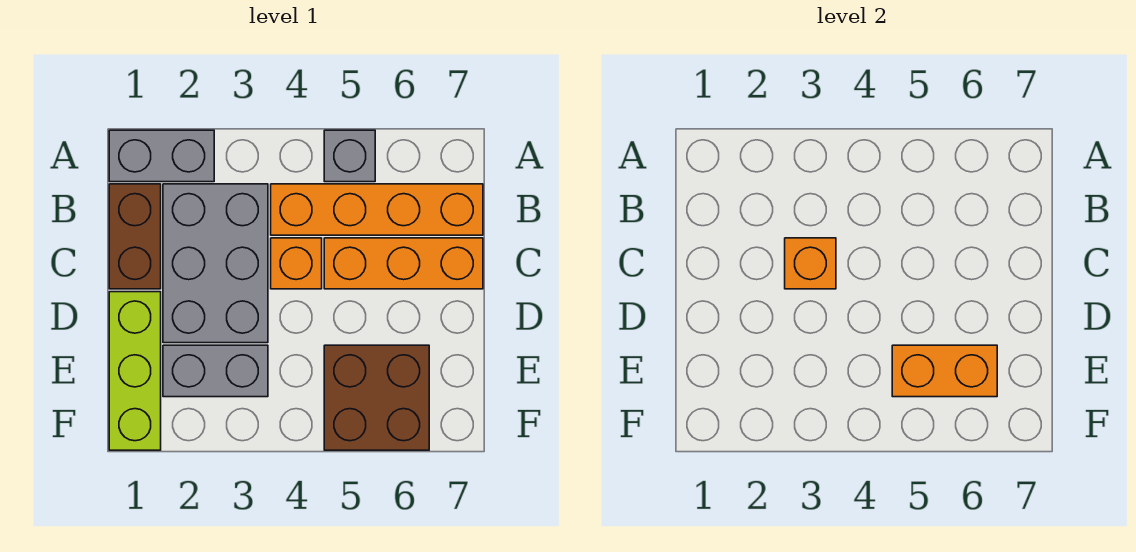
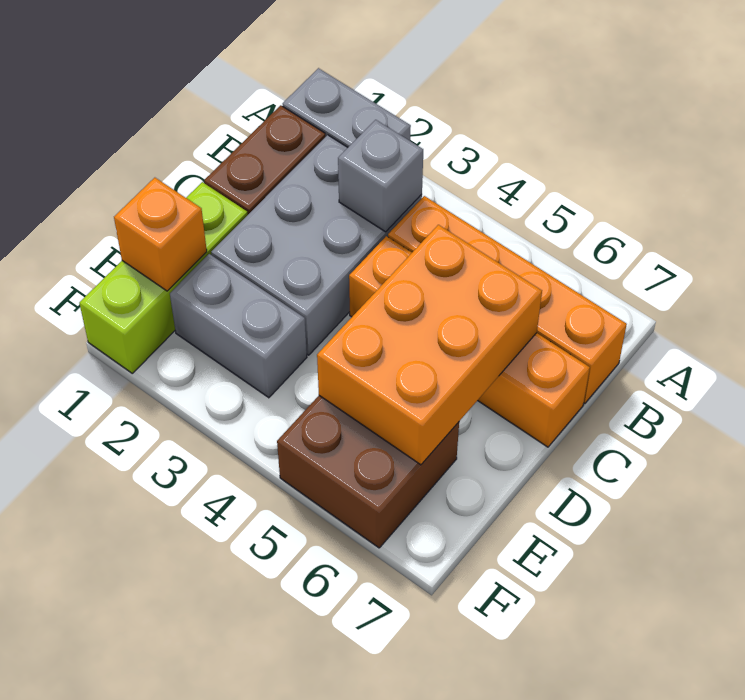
grey 1x1 brick [324,130,375,182] -> grey 1x1 brick moved to [338,120,423,232]
orange 1x1 brick [785,238,836,289] -> orange 1x1 brick moved to [114,178,207,291]
orange 1x2 brick [892,345,997,397] -> orange 2x3 brick [317,225,542,465]

